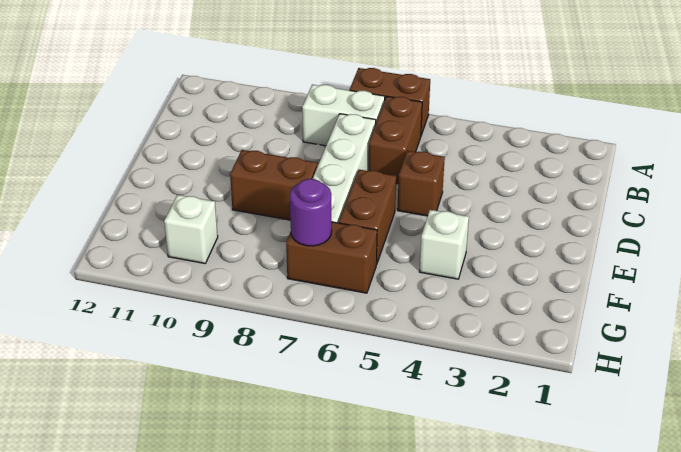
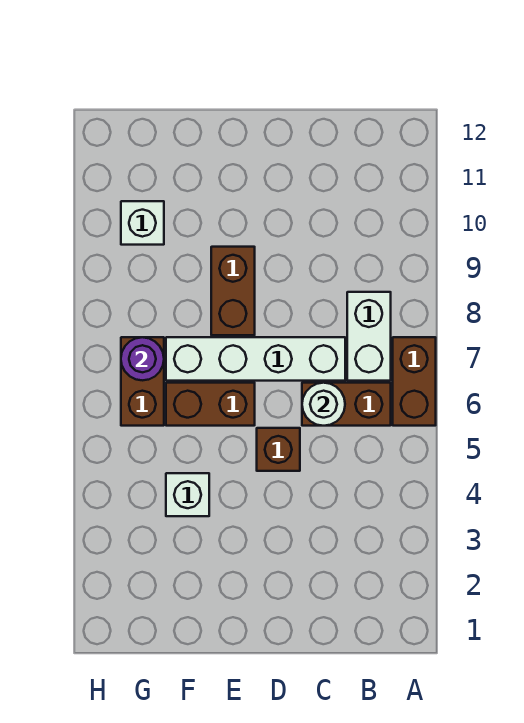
none -> white 1x1 round brick [302,383,345,426]

